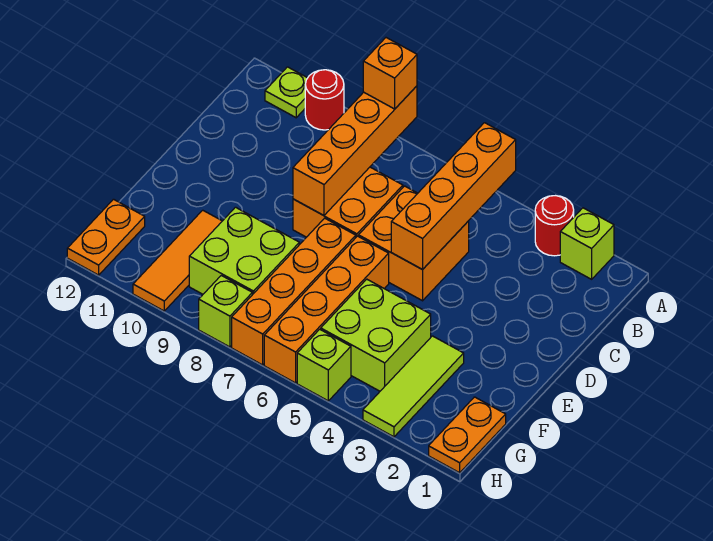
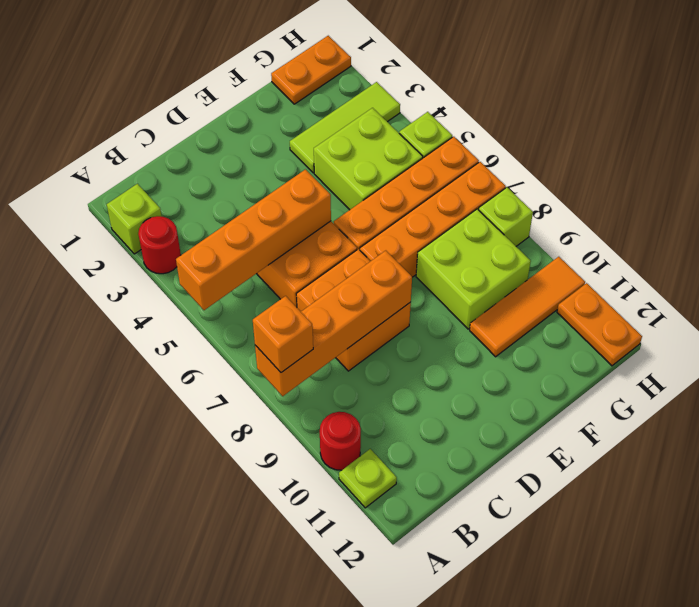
orange 1x2 plate [67,199,145,275] -> orange 1x2 plate turned to [557,283,642,366]

